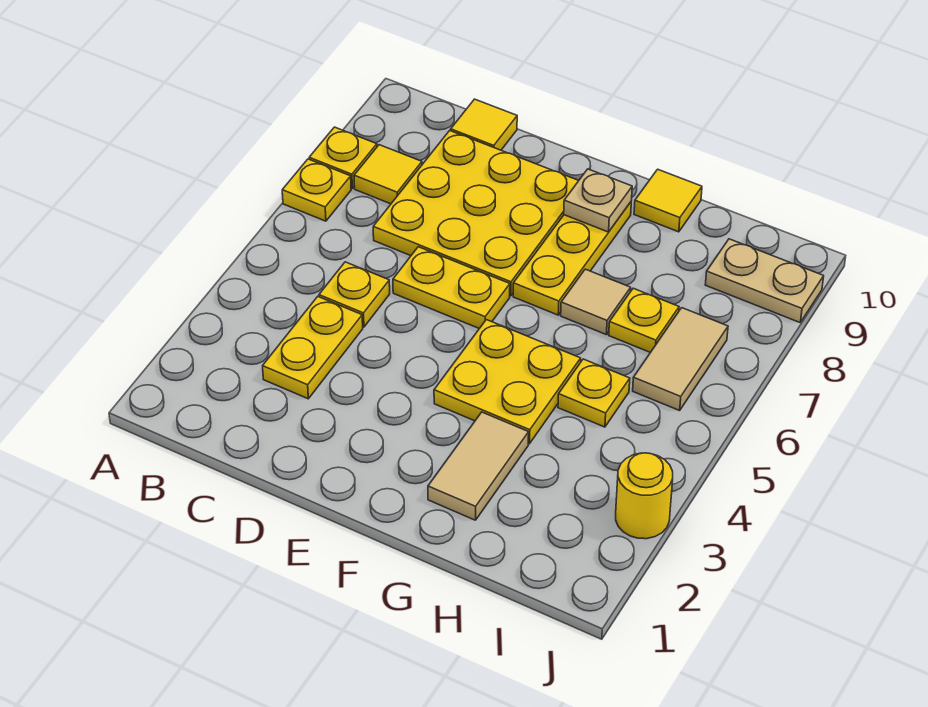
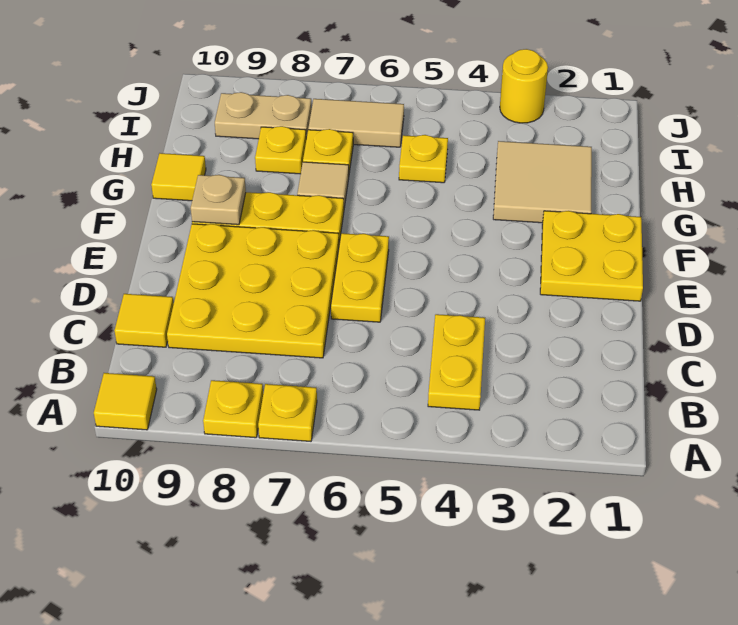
yellow 1x1 tile [354,145,422,204] -> yellow 1x1 tile moved to [94,373,157,430]
yellow 1x2 plate [263,297,363,399] -> yellow 1x2 plate turned to [428,314,485,410]
yellow 1x1 plate [319,262,390,327] -> yellow 1x1 plate moved to [255,126,306,174]
yellow 2x2 plate [434,320,581,444] -> yellow 2x2 plate moved to [540,211,643,301]
tan 1x2 tile [428,412,529,520] -> tan 2x2 tile [493,141,592,223]
tan 1x2 plate [705,239,824,322] -> tan 1x2 plate turned to [215,92,312,139]

